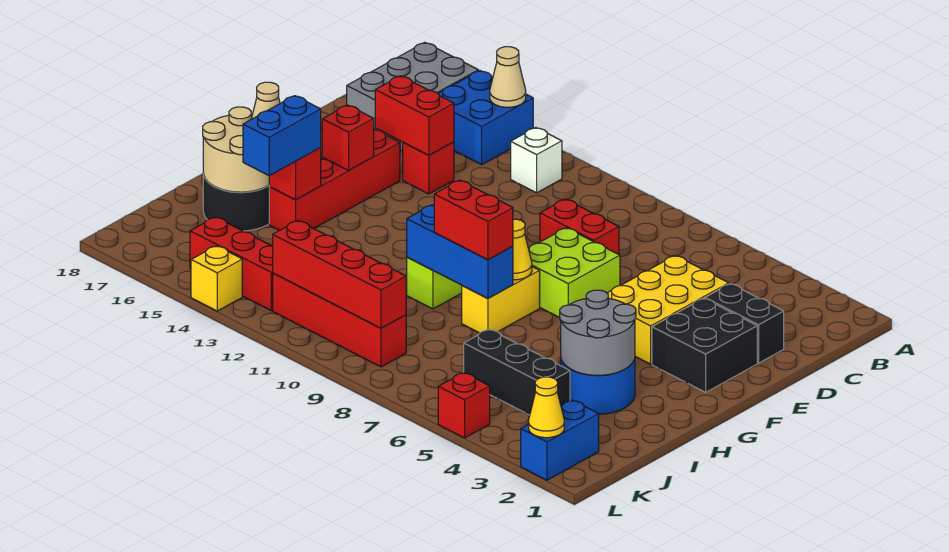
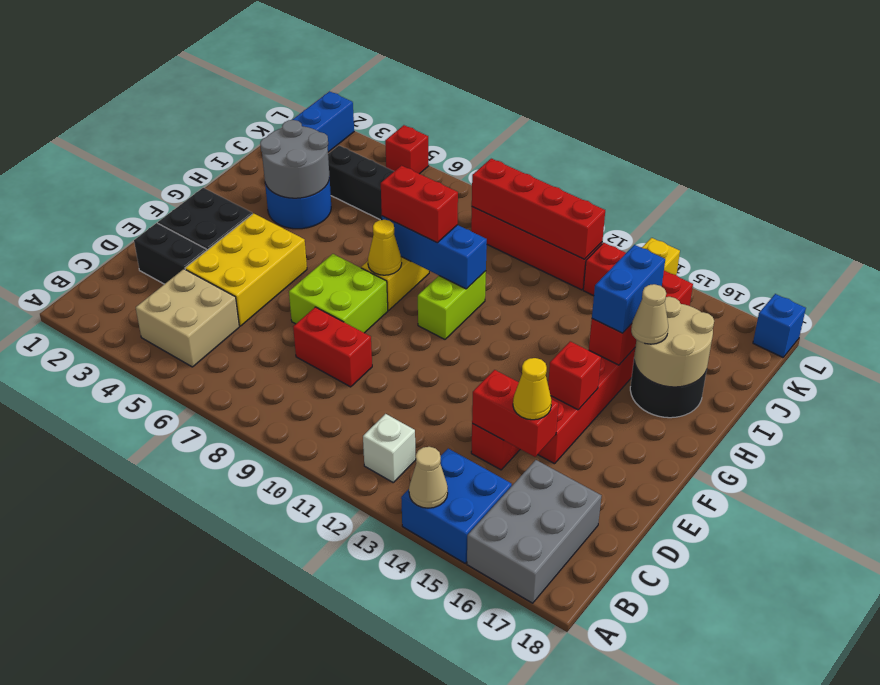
none -> tan 2x2 brick [136,269,239,367]
yellow 1x1 cone [529,377,564,438] -> yellow 1x1 cone moved to [513,358,552,420]
none -> blue 1x1 brick [753,294,806,357]

